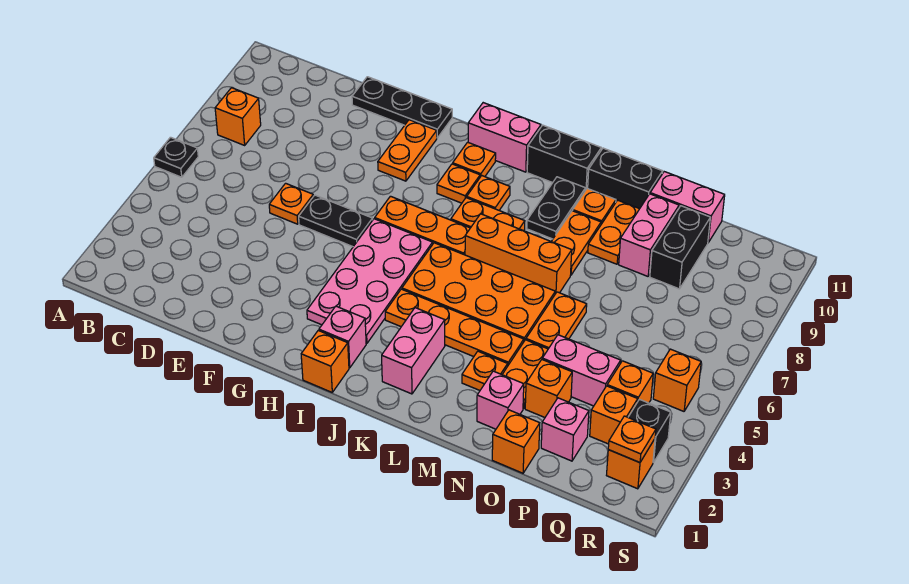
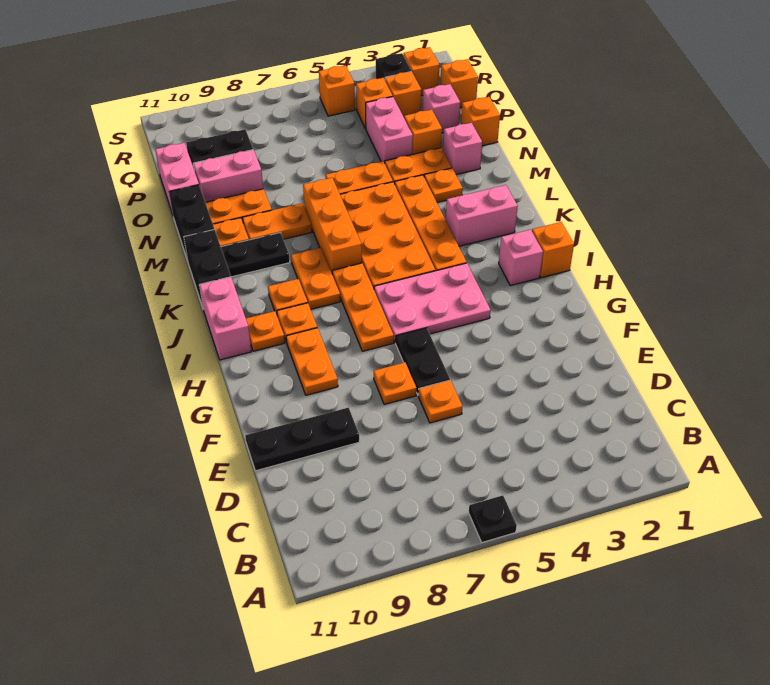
orange 1x1 brick [215,88,261,145] -> orange 1x1 brick moved to [440,59,478,108]
black 1x3 plate [352,77,452,138] -> black 1x3 plate turned to [245,408,359,471]
orange 1x2 plate [378,120,437,181] -> orange 1x2 plate turned to [286,328,338,395]
pink 2x4 plate [307,219,433,343] -> pink 2x3 plate [374,263,491,343]
orange 1x1 plate [608,416,656,463] -> orange 1x1 plate moved to [374,362,416,405]

